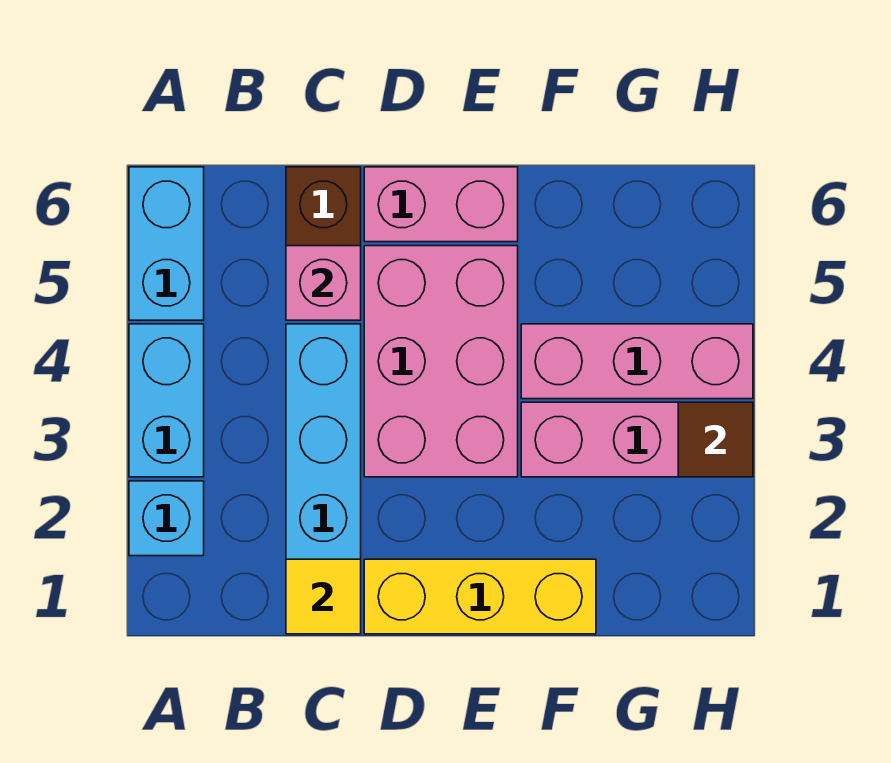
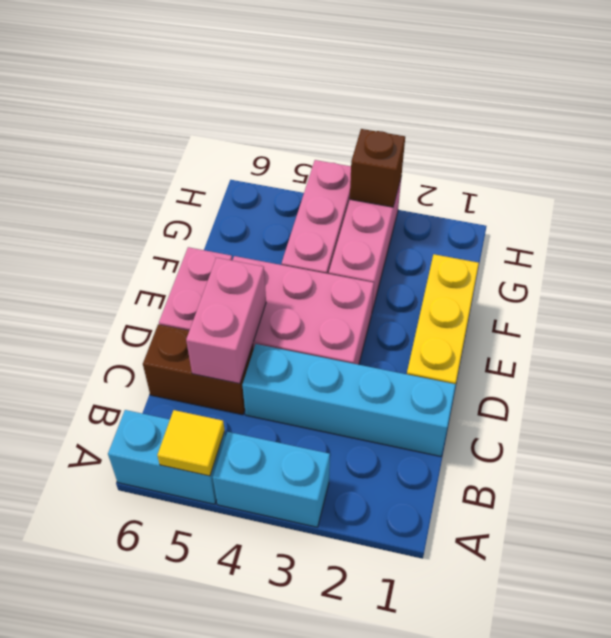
cyan 1x1 brick [129,481,204,556] -> none
yellow 1x1 tile [286,559,361,634] -> yellow 1x1 tile moved to [157,410,225,476]
pink 1x1 brick [286,246,361,320] -> pink 1x2 brick [186,258,266,384]
brown 1x1 tile [678,402,753,477] -> brown 1x1 brick [350,129,405,207]

